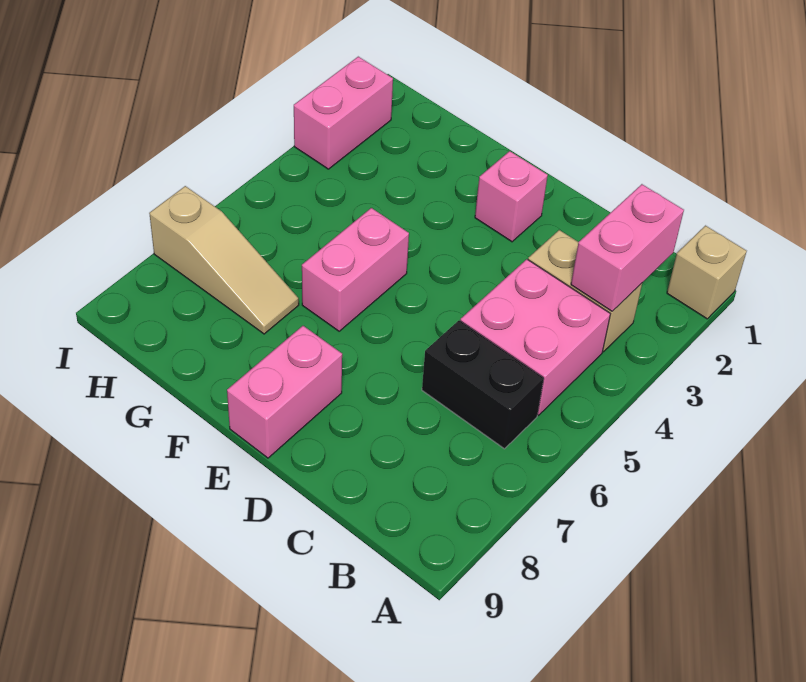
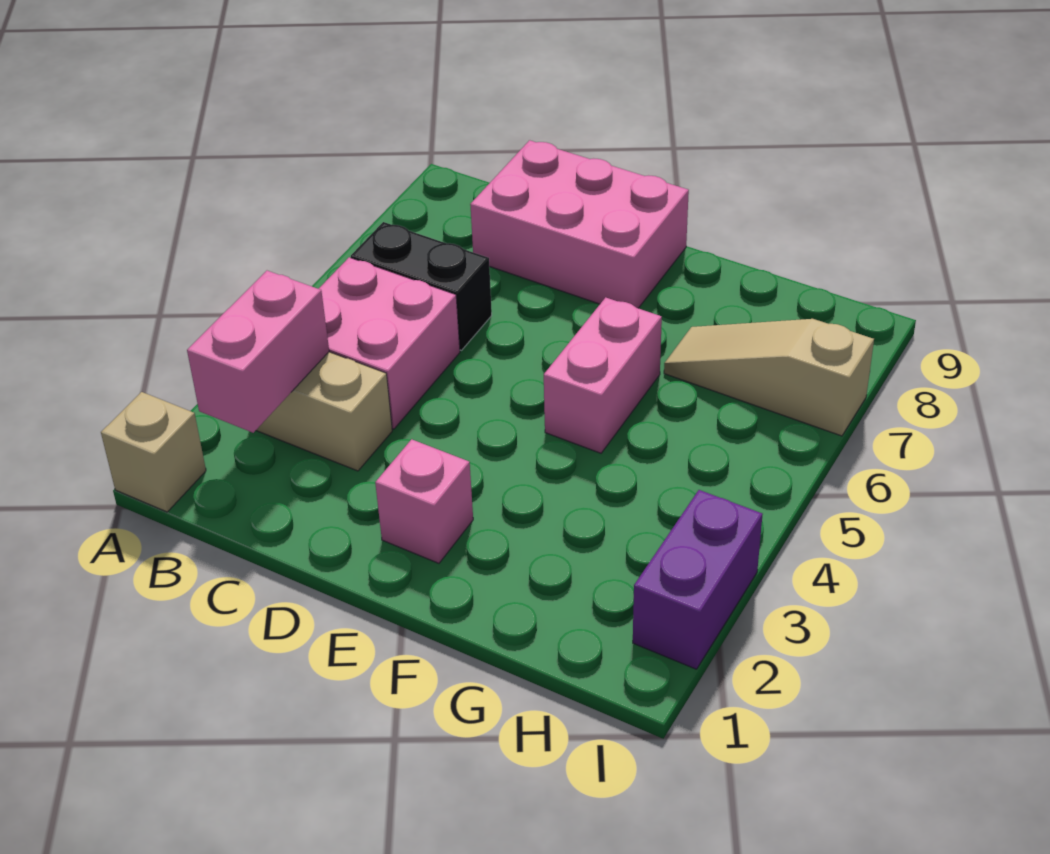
pink 1x2 brick [227,326,342,458] -> pink 2x3 brick [470,140,689,308]
pink 1x2 brick [294,57,393,169] -> purple 1x2 brick [633,490,763,669]

